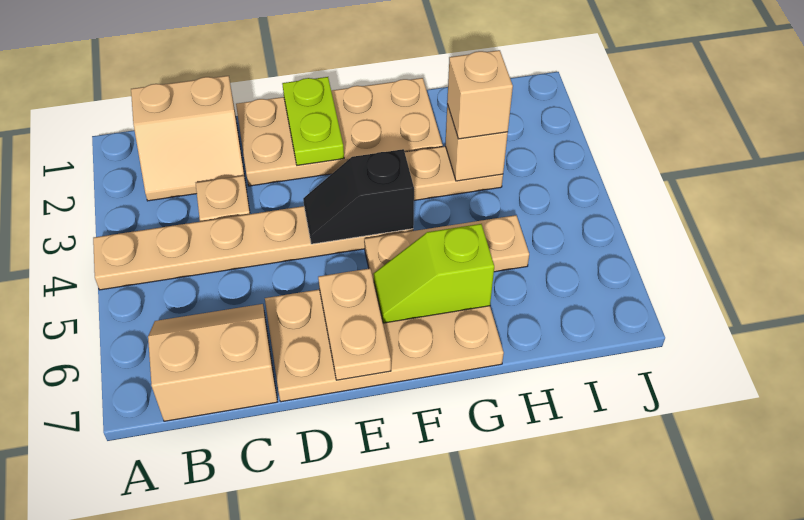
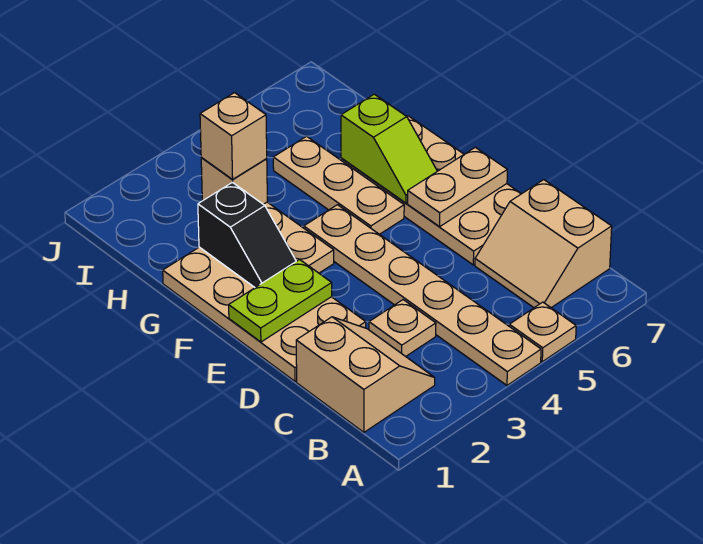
none -> tan 1x1 plate [509,302,576,362]
black 1x2 slope [303,149,414,244] -> black 1x2 slope moved to [198,182,296,287]

